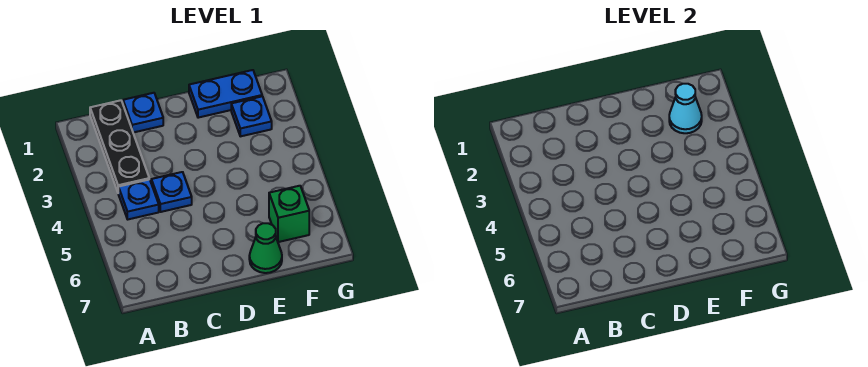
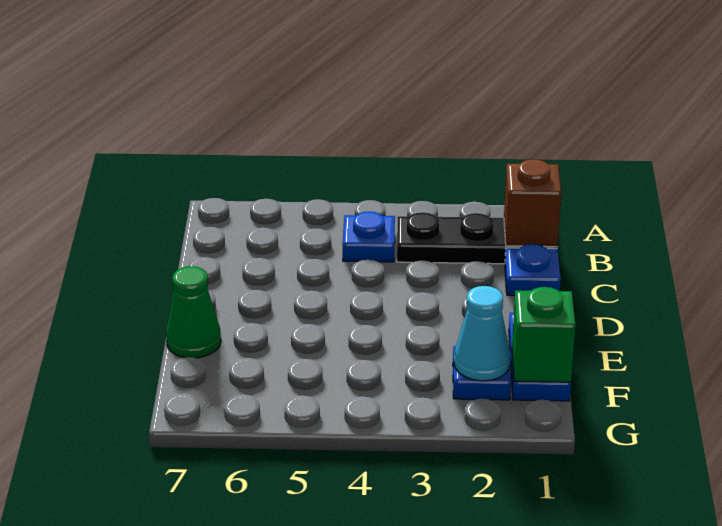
none -> brown 1x1 brick [504,159,561,247]
blue 1x1 plate [151,172,192,212] -> none
green 1x1 brick [269,186,309,242] -> green 1x1 brick moved to [512,287,576,382]

